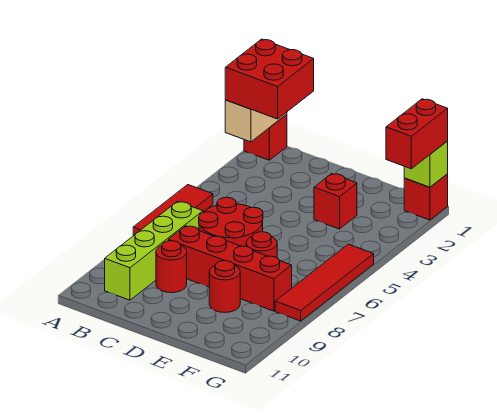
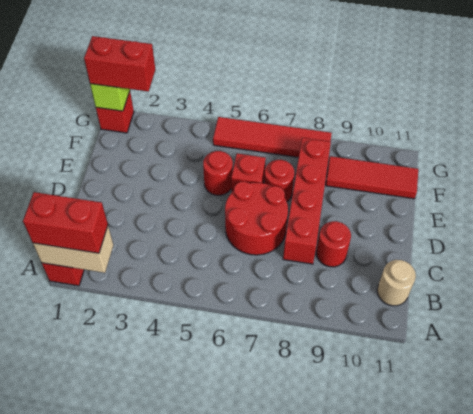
red 2x2 brick [225,39,314,119] -> red 1x2 brick [23,192,108,253]
red 1x3 tile [133,185,213,236] -> red 1x3 tile moved to [326,156,418,199]
lime 1x4 brick [105,201,203,300] -> none
none -> tan 1x1 round brick [377,260,416,306]
red 1x1 brick [314,174,357,229] -> red 1x1 brick moved to [231,153,266,192]
red 1x1 round brick [209,261,240,312] -> red 1x1 round brick moved to [203,151,233,195]

